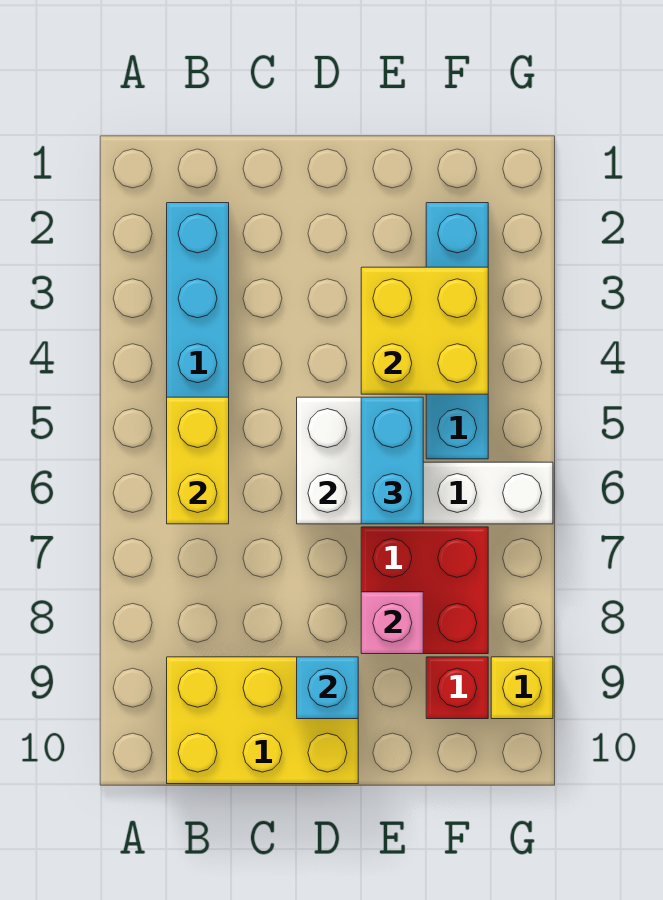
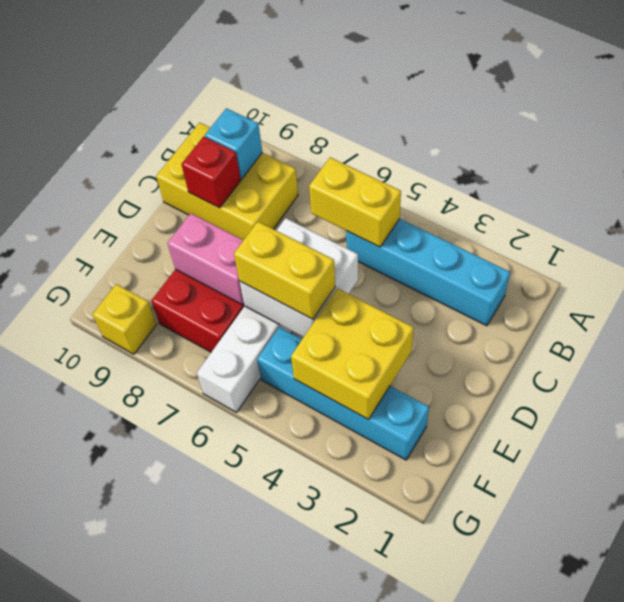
yellow 2x3 brick [167,657,358,784] -> yellow 2x3 brick turned to [156,123,298,240]
cyan 1x1 brick [297,657,358,719] -> cyan 1x1 brick moved to [205,108,262,179]
cyan 1x2 brick [361,397,423,524] -> yellow 1x2 brick [234,222,335,319]
pink 1x1 brick [361,592,423,654] -> pink 1x2 brick [168,213,244,305]
red 1x1 brick [426,657,488,719] -> red 1x1 brick moved to [181,137,241,208]

